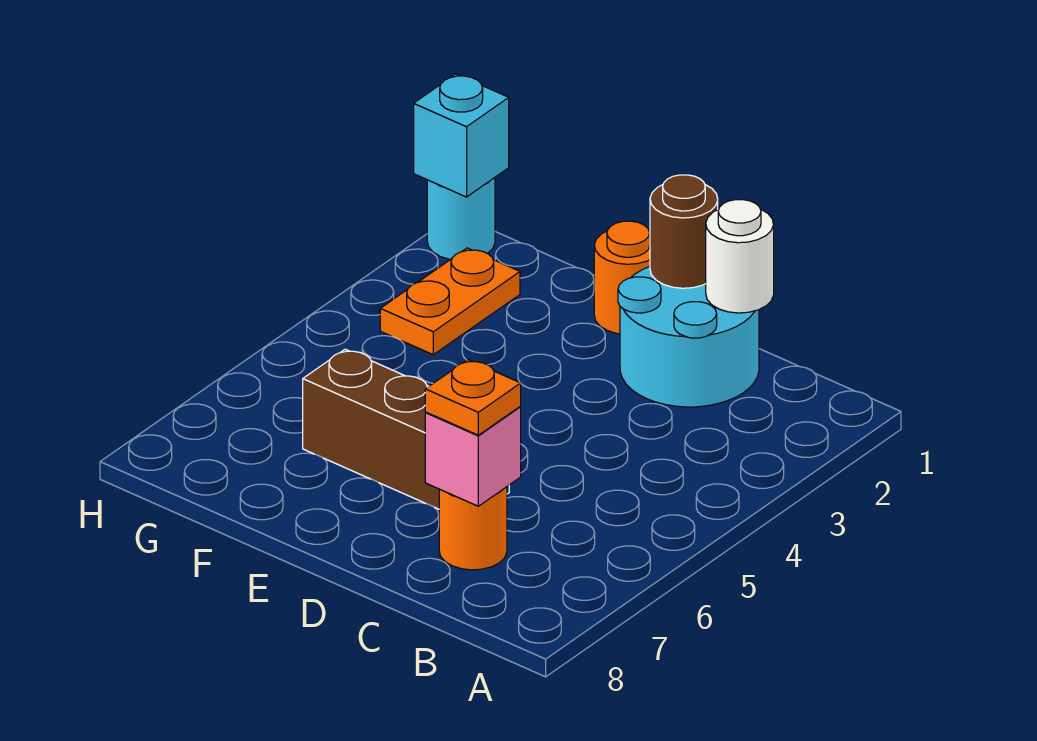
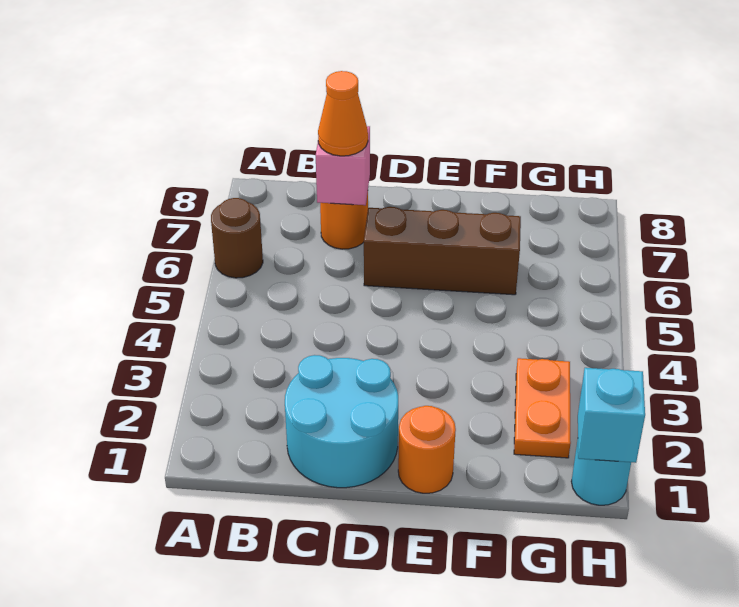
white 1x1 round brick [706,200,774,313] -> none
orange 1x1 plate [425,360,521,435] -> orange 1x1 cone [318,71,368,156]
brown 1x1 round brick [650,175,718,288] -> brown 1x1 round brick moved to [211,198,263,278]

